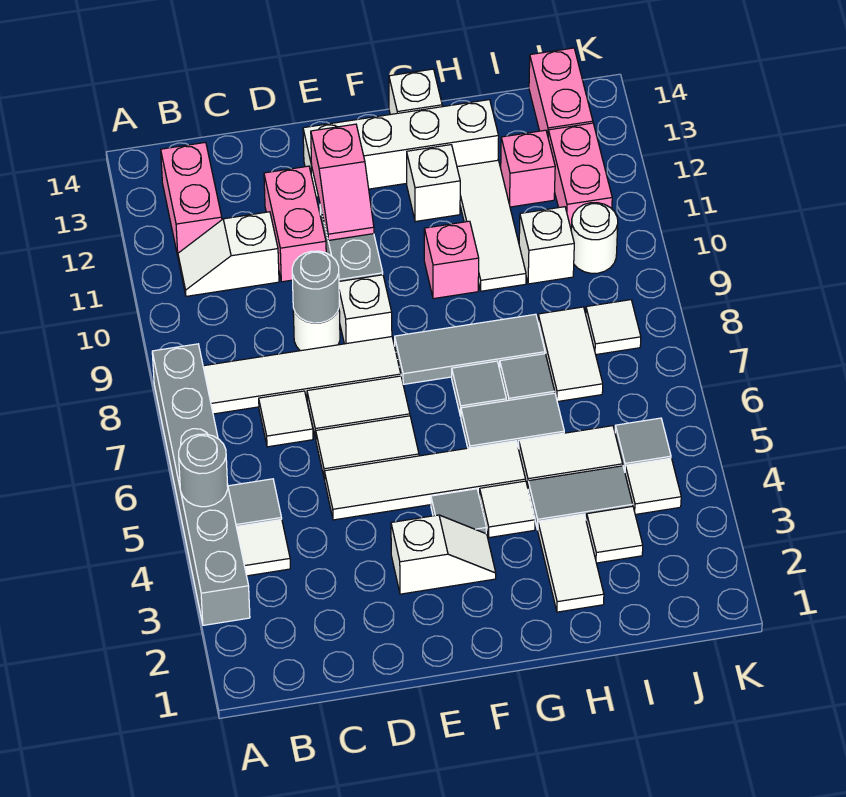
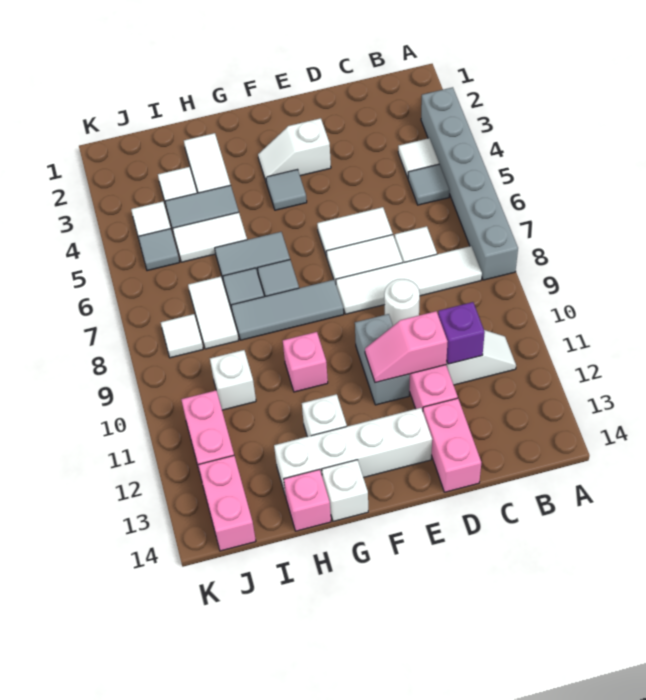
grey 1x1 round brick [179,434,228,507] -> none
pink 1x2 brick [161,142,222,256] -> pink 1x2 brick moved to [423,398,481,492]
none -> purple 1x1 brick [438,302,485,364]
white 1x4 tile [324,441,526,520] -> none
grey 1x1 round brick [292,251,339,323] -> none
white 1x1 brick [339,275,392,344] -> none
pink 1x2 slope [311,124,374,240] -> pink 1x2 slope turned to [365,311,448,383]
white 1x1 tile [480,481,535,538] -> none
white 1x3 tile [457,160,526,291] -> none
pink 1x1 brick [501,130,555,207] -> pink 1x1 brick moved to [284,469,331,531]
white 1x1 round brick [571,203,618,273] -> none

